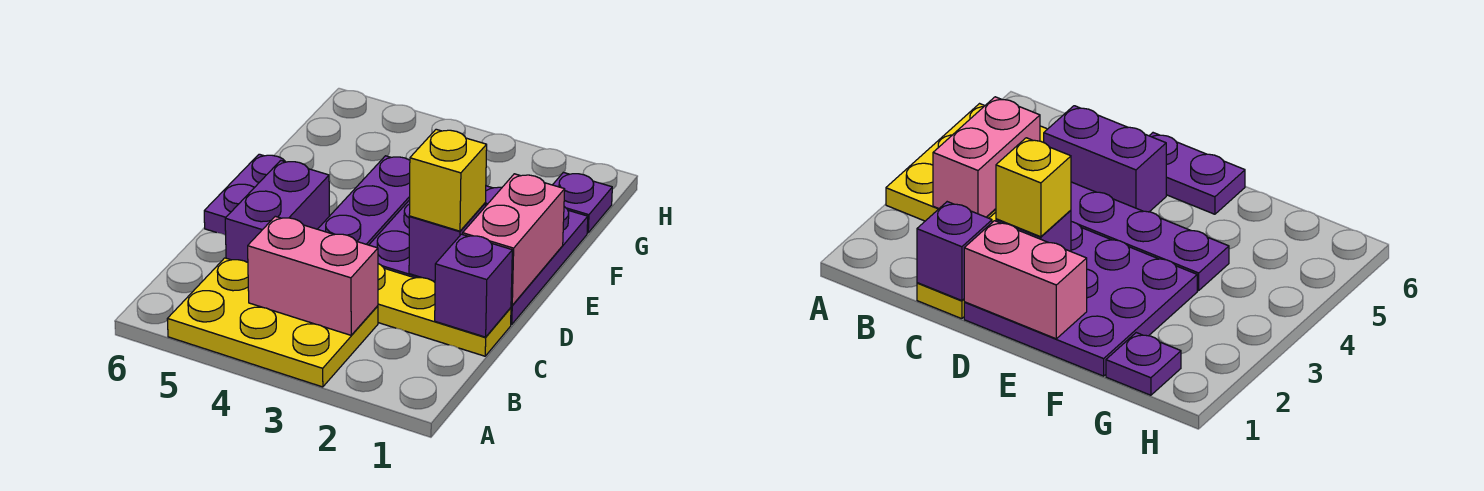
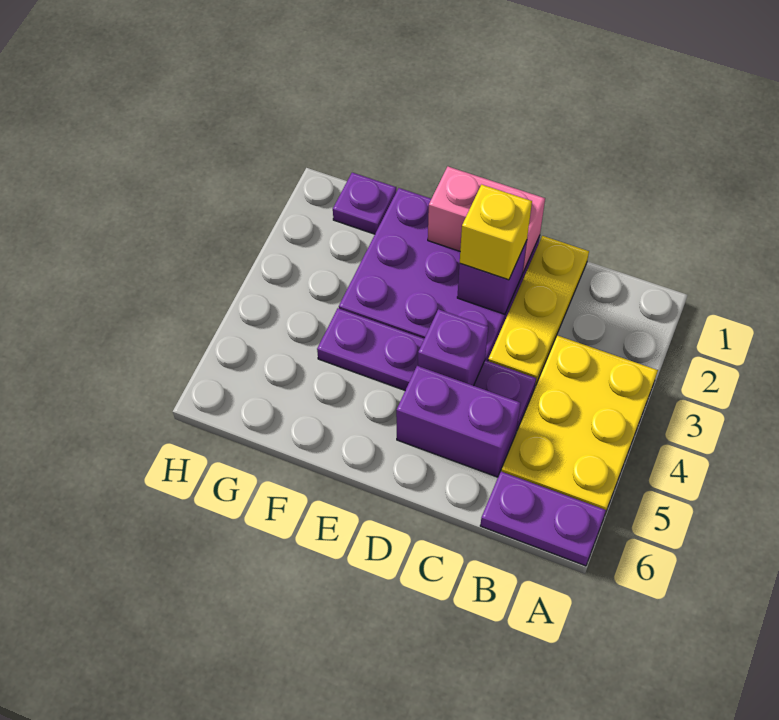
pink 1x2 brick [248,216,378,335] -> none
purple 1x1 brick [435,234,512,337] -> purple 1x1 brick moved to [418,309,488,386]
purple 1x2 plate [204,154,285,235] -> purple 1x2 plate moved to [480,471,606,566]

